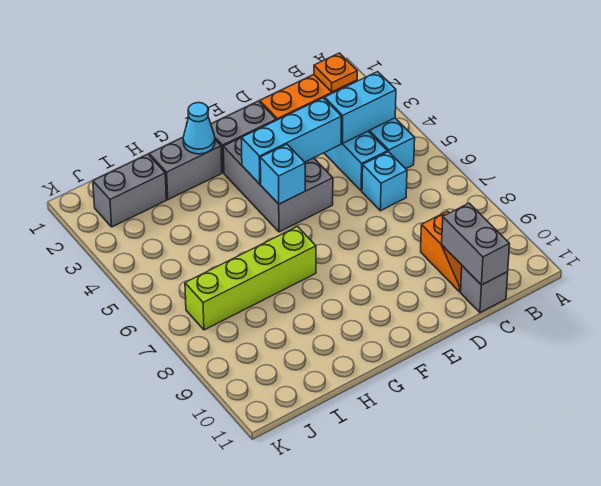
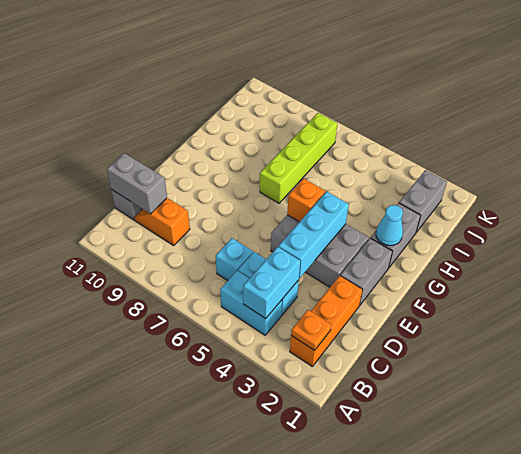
cyan 1x1 brick [260,144,305,204] -> orange 1x1 brick [287,179,325,222]

